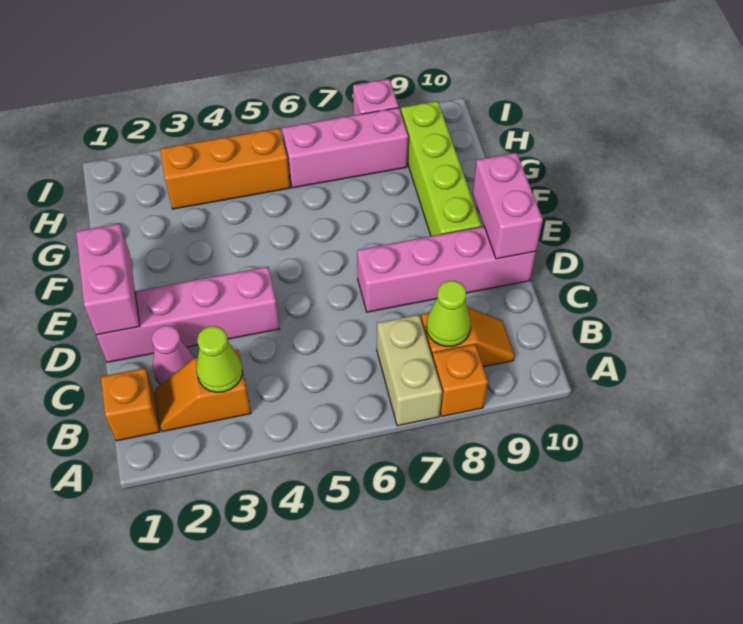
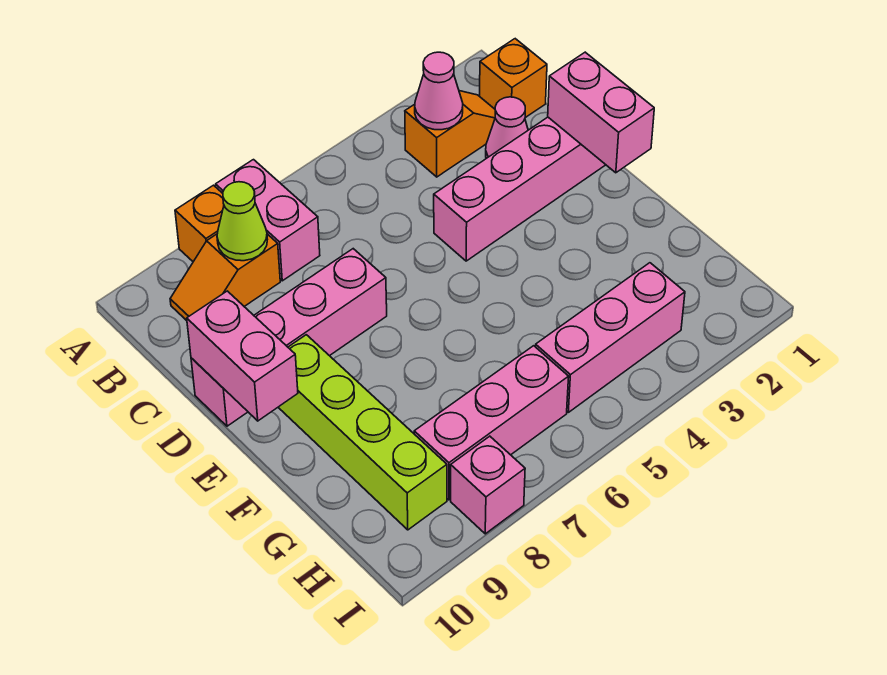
tan 1x2 brick [377,315,442,426] -> pink 1x2 brick [216,160,320,281]
lime 1x1 cone [196,326,242,392] -> pink 1x1 cone [415,52,463,130]
orange 1x3 brick [160,128,290,209] -> pink 1x3 brick [536,263,685,412]

